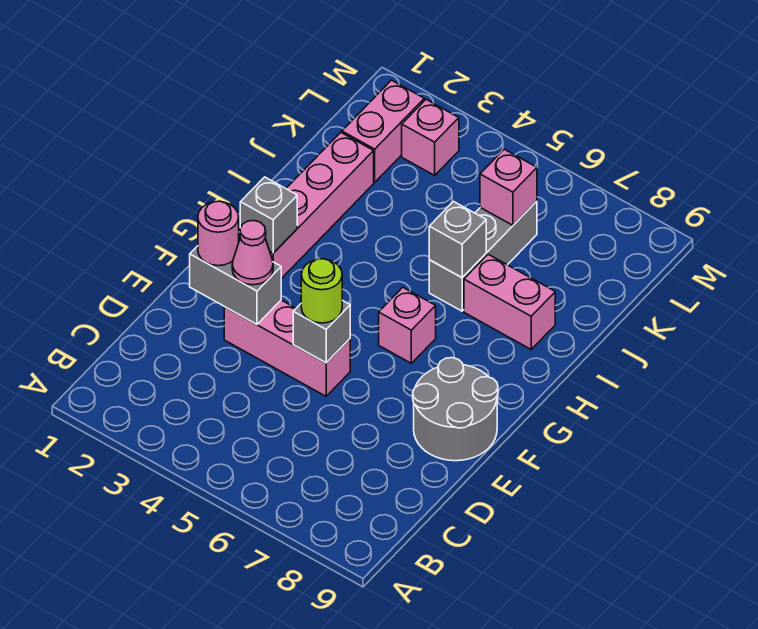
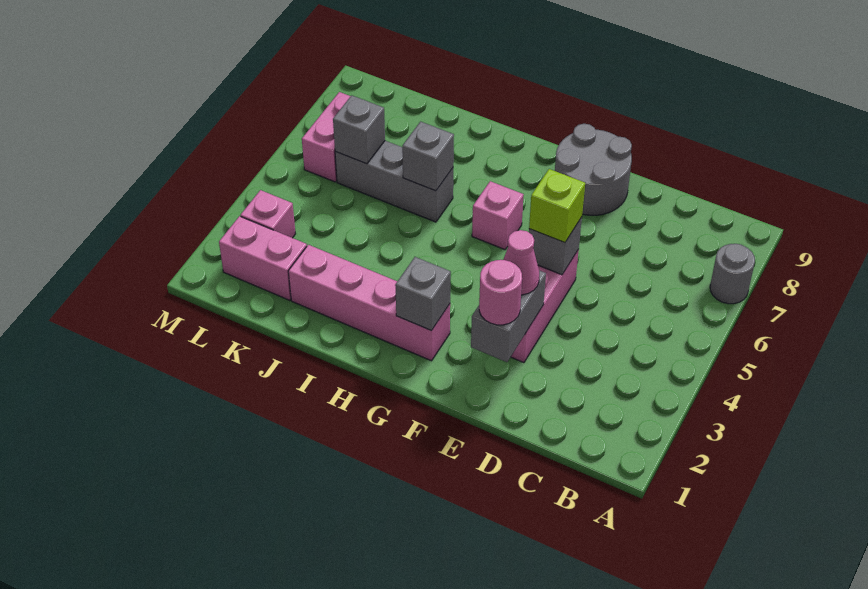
none -> grey 1x1 round brick [710,244,755,304]
lime 1x1 round brick [301,259,342,323] -> lime 1x1 brick [529,169,585,243]
pink 1x2 brick [464,254,555,349] -> pink 1x2 brick moved to [302,92,351,182]
pink 1x1 brick [480,149,537,225] -> grey 1x1 brick [333,95,385,164]

